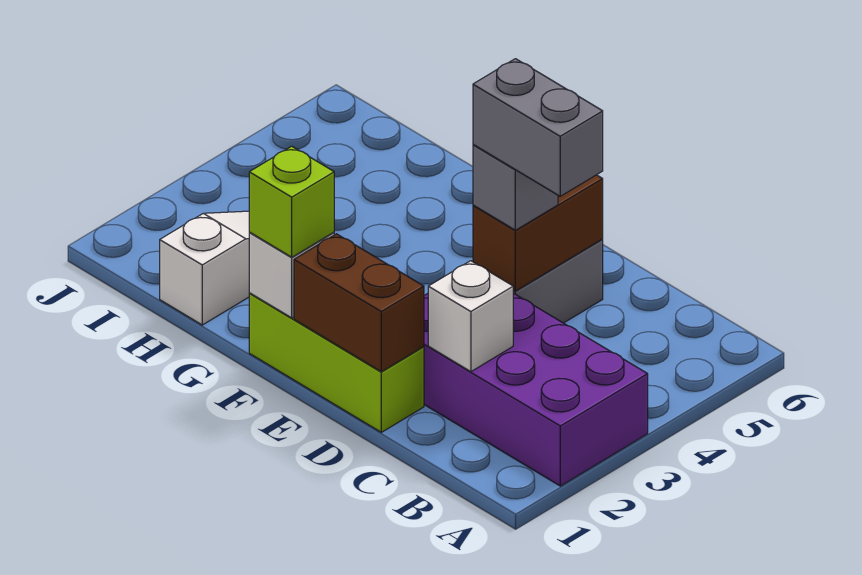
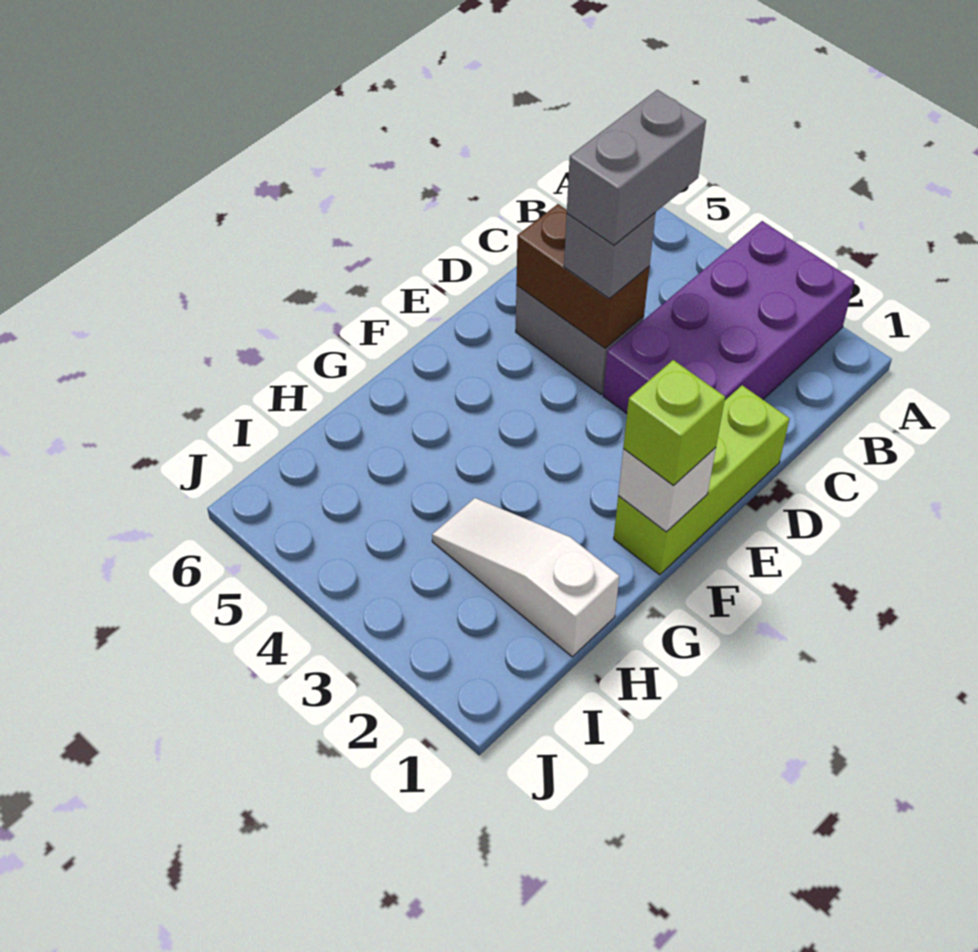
white 1x1 brick [428,261,513,372] -> none
brown 1x2 brick [294,234,424,372] -> none

